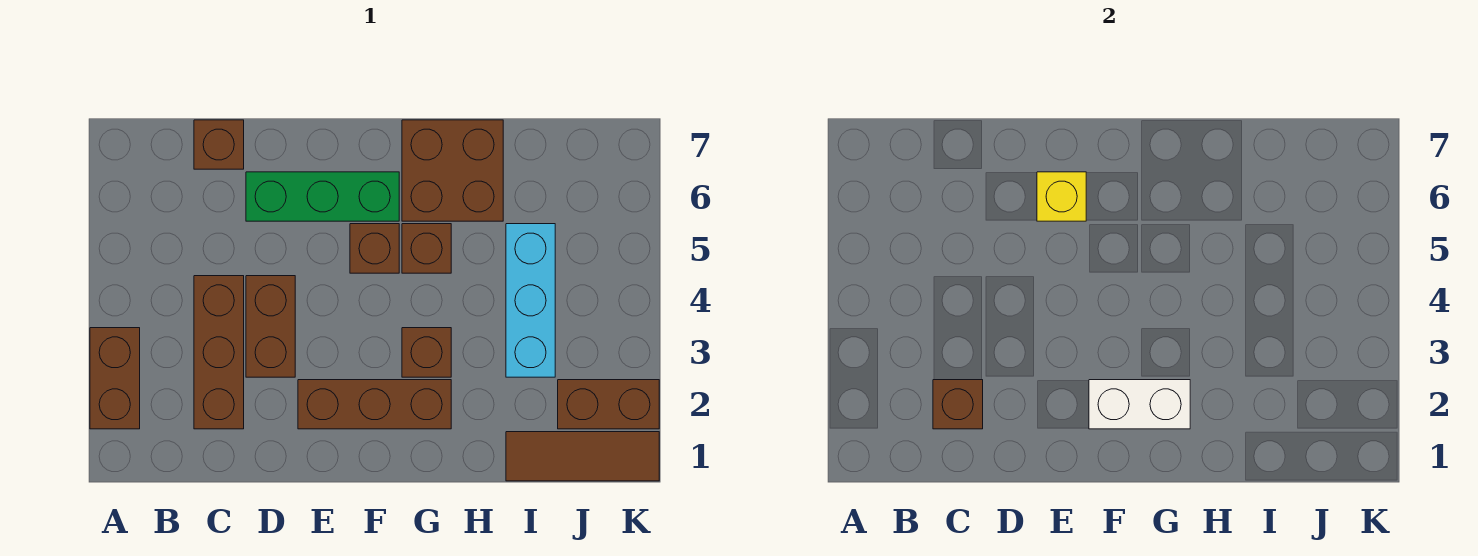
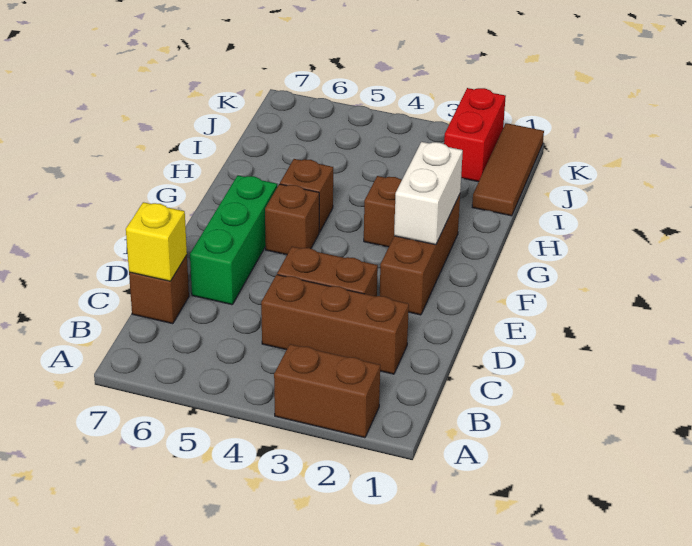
brown 1x1 brick [933,380,983,429] -> none
yellow 1x1 brick [1037,172,1086,221] -> yellow 1x1 brick moved to [126,202,187,281]
brown 2x2 brick [402,120,503,221] -> none
cyan 1x3 brick [506,224,555,377] -> none
brown 1x2 brick [558,380,659,429] -> red 1x2 brick [444,88,506,182]

